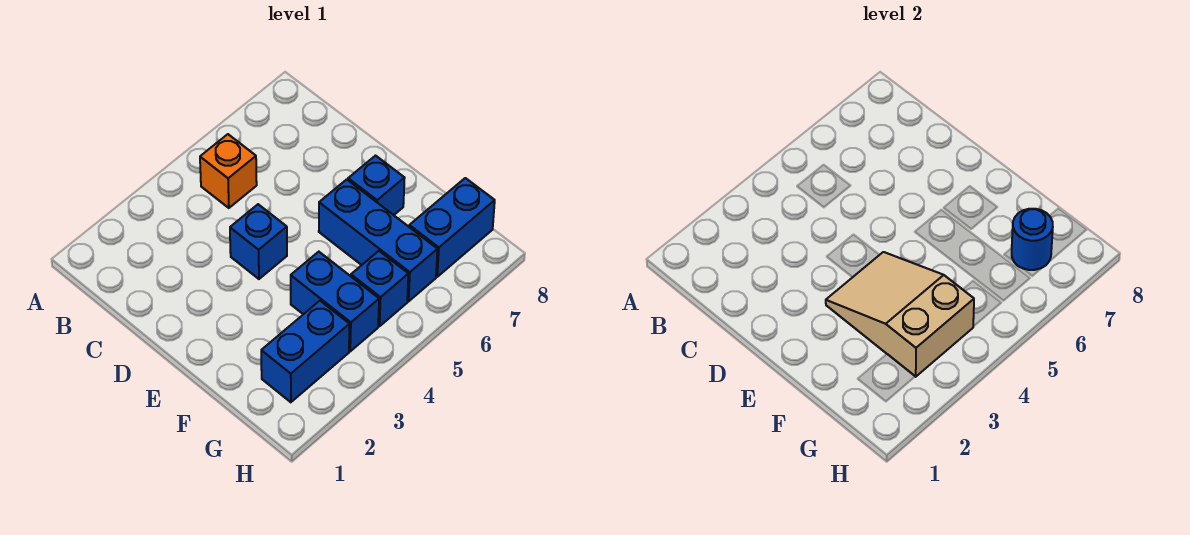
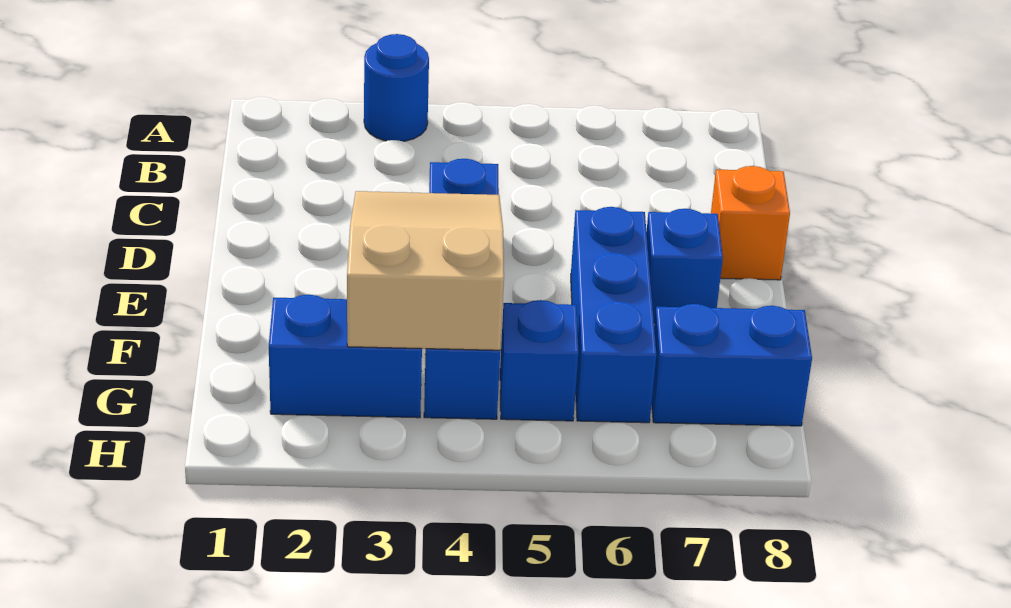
orange 1x1 brick [200,134,257,208] -> orange 1x1 brick moved to [711,166,790,280]
blue 1x1 round brick [1012,209,1053,270] -> blue 1x1 round brick moved to [364,34,429,141]

